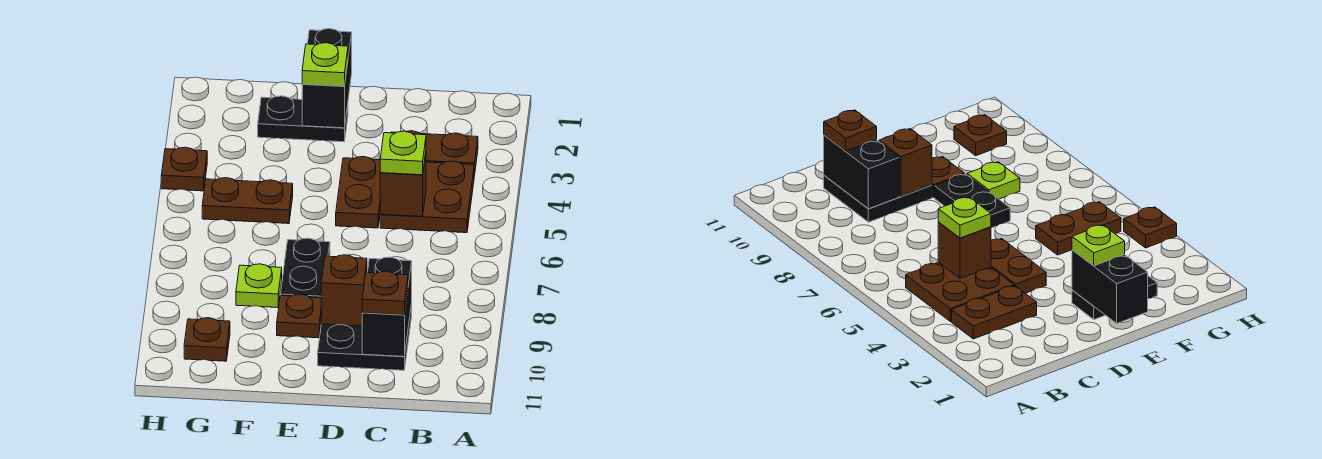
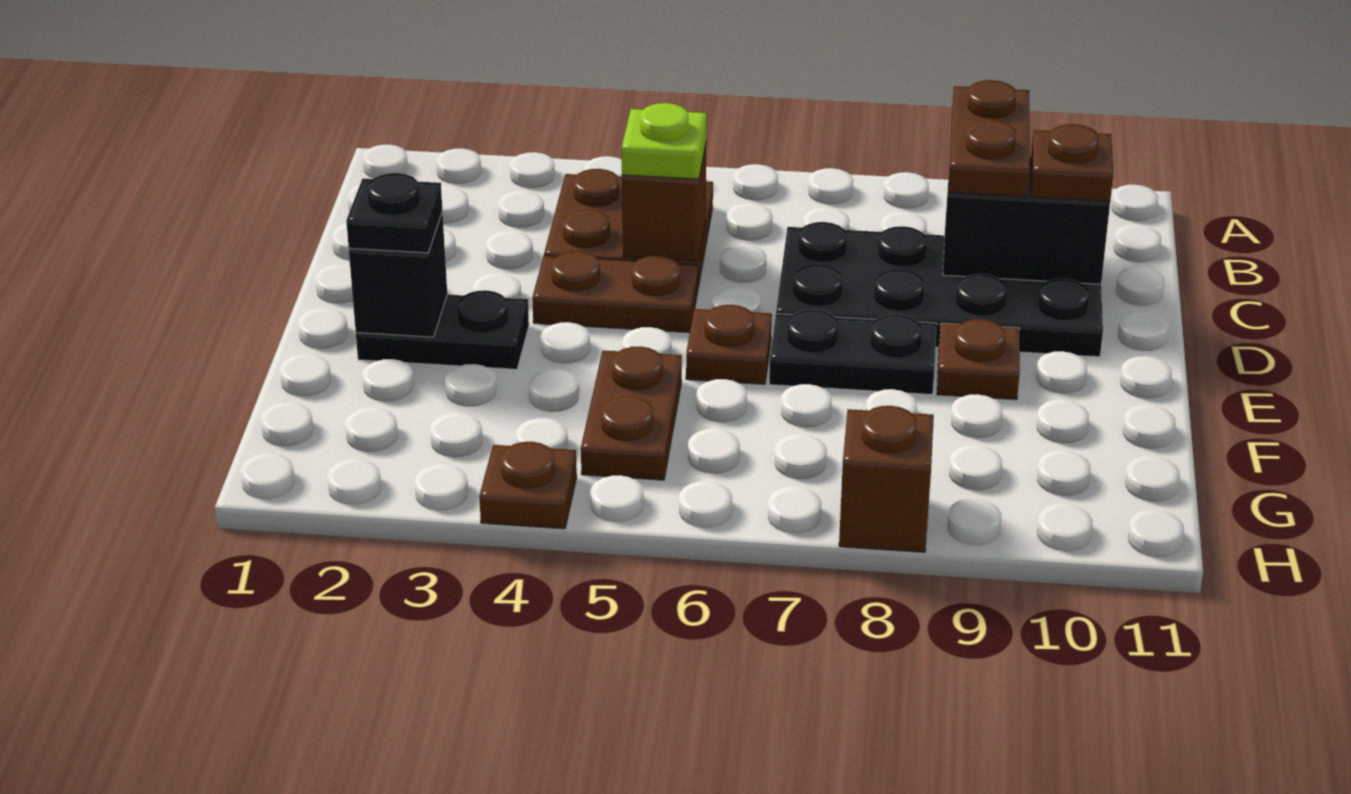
brown 1x2 plate [391,131,478,176] -> brown 1x2 plate moved to [948,80,1030,197]
black 2x2 plate [318,304,412,370] -> black 2x4 plate [776,222,1103,357]
brown 1x1 brick [321,255,367,326] -> brown 1x1 brick moved to [839,406,934,552]
black 1x2 brick [302,29,352,128] -> black 1x1 brick [349,212,447,337]
black 1x2 plate [258,96,348,142] -> black 1x2 plate turned to [356,290,529,369]
lime 1x1 plate [302,43,348,86] -> black 1x1 plate [346,173,442,253]
lime 1x1 plate [236,264,282,308] -> none
brown 1x1 plate [184,318,230,361] -> brown 1x1 plate moved to [686,305,772,384]

